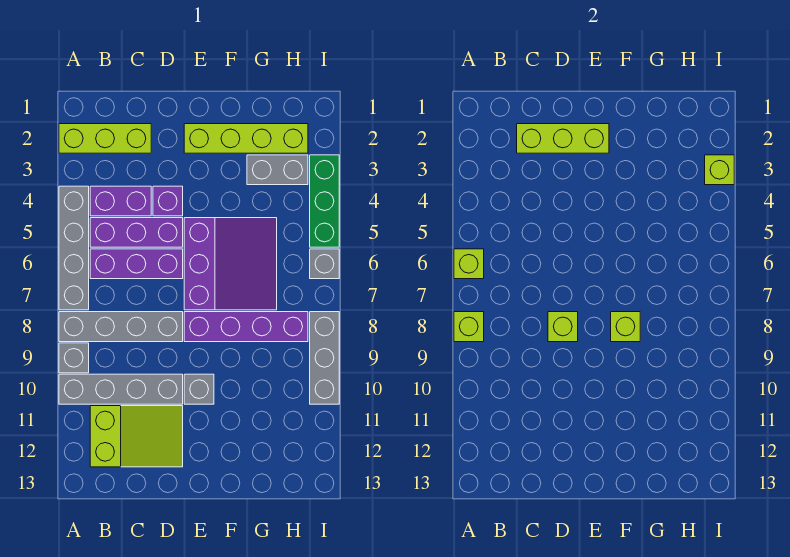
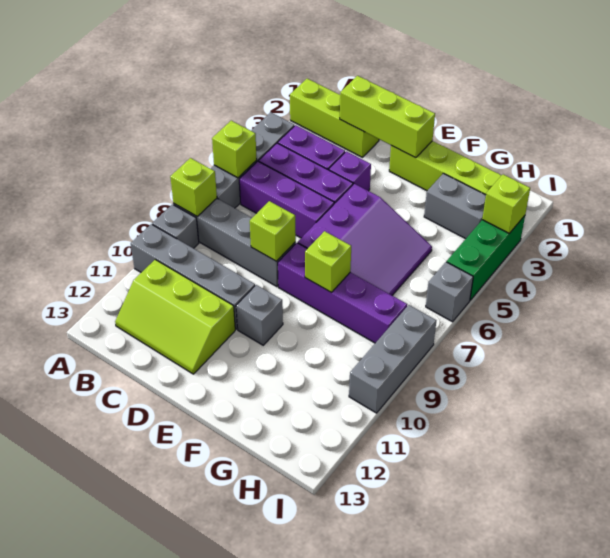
lime 2x3 slope [90,406,183,467] -> lime 2x3 slope turned to [115,260,235,374]

